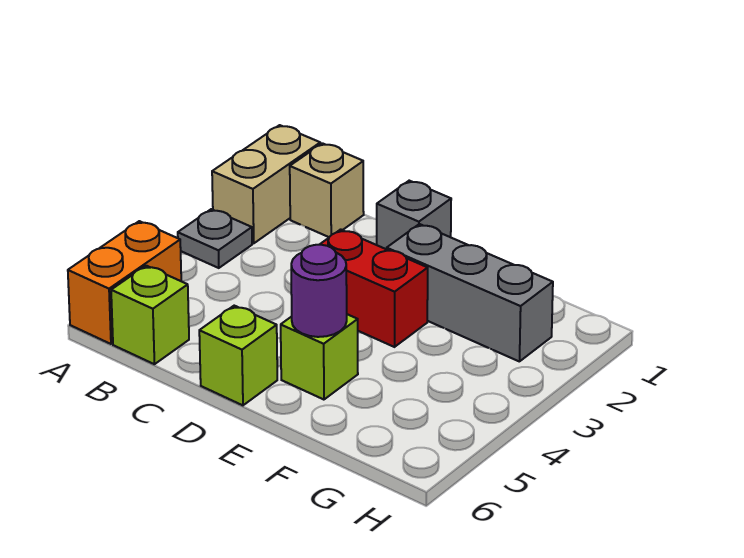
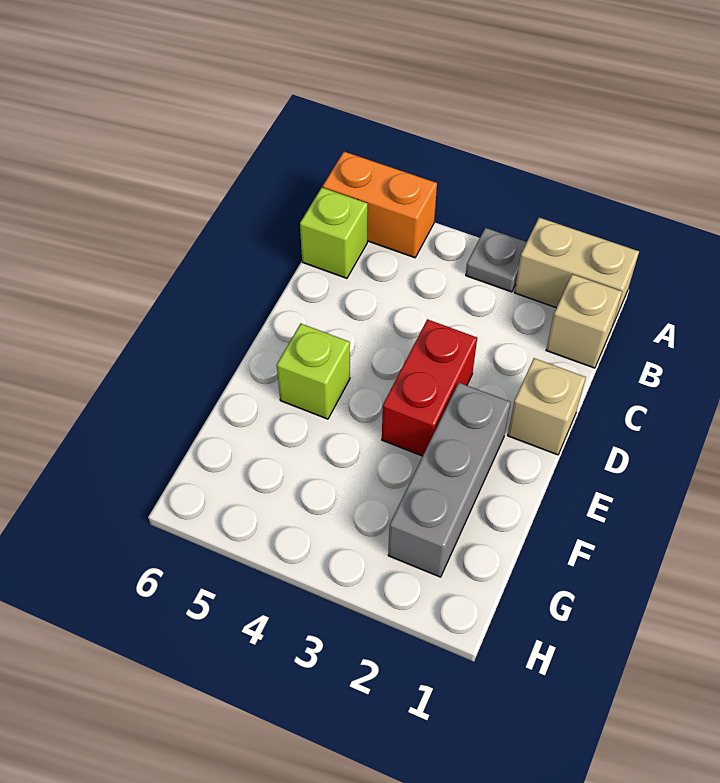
grey 1x1 brick [377,181,451,249] -> tan 1x1 brick [508,358,586,455]
lime 1x1 brick [199,306,277,405] -> none
purple 1x1 round brick [291,245,347,337] -> none

